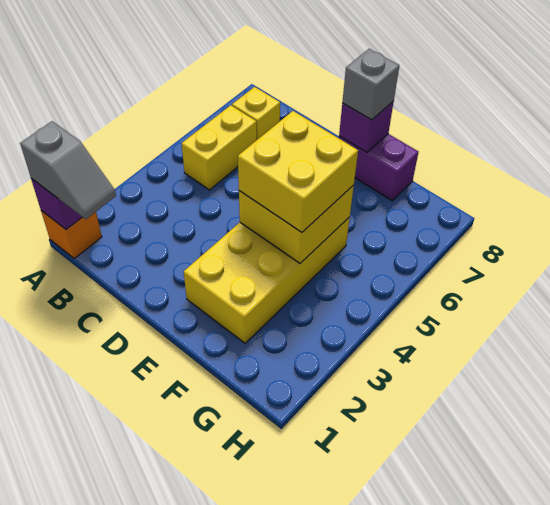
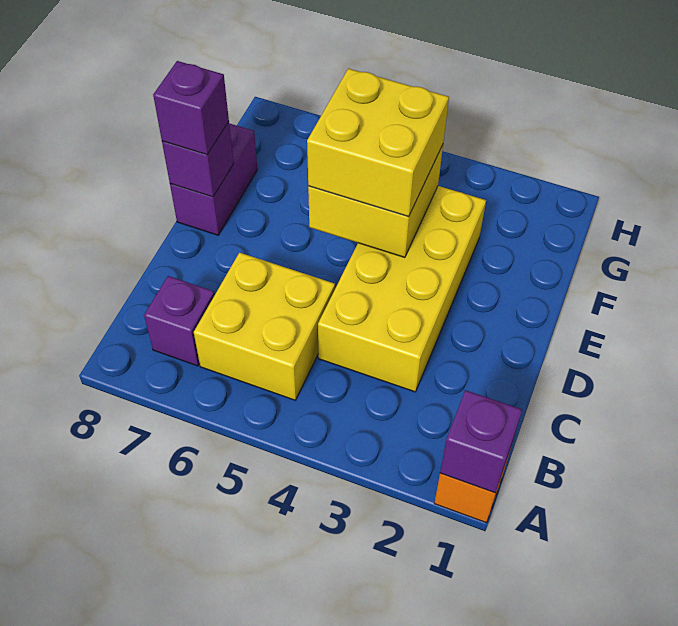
grey 1x2 slope [20,121,116,219] -> none
yellow 1x2 brick [182,105,257,190] -> yellow 2x2 brick [194,253,335,400]
yellow 1x1 brick [232,87,280,140] -> purple 1x1 brick [144,276,215,366]
yellow 2x4 brick [184,217,350,343] -> yellow 2x4 brick turned to [318,186,486,392]
grey 1x1 brick [342,49,399,120] -> purple 1x1 brick [153,61,229,155]

